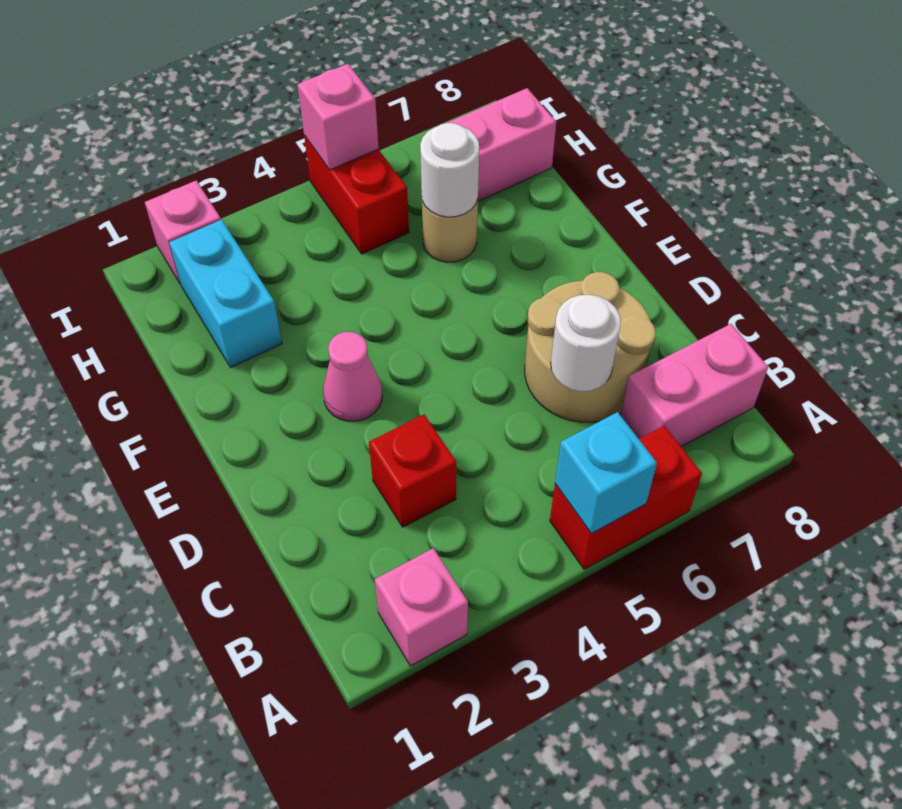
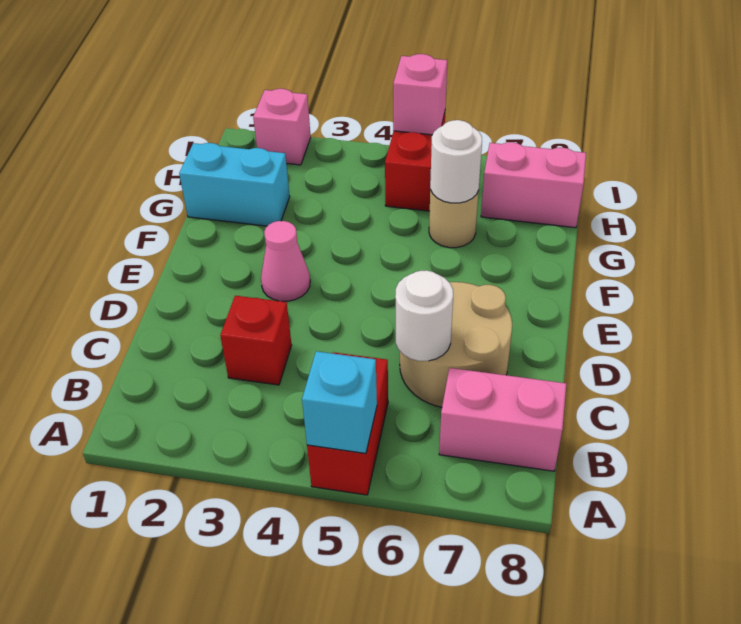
pink 1x1 brick [375,548,468,666] -> none
red 1x2 brick [550,426,702,569] -> red 1x2 brick turned to [307,352,388,495]
cyan 1x2 brick [169,220,282,368] -> cyan 1x2 brick turned to [179,143,290,226]

